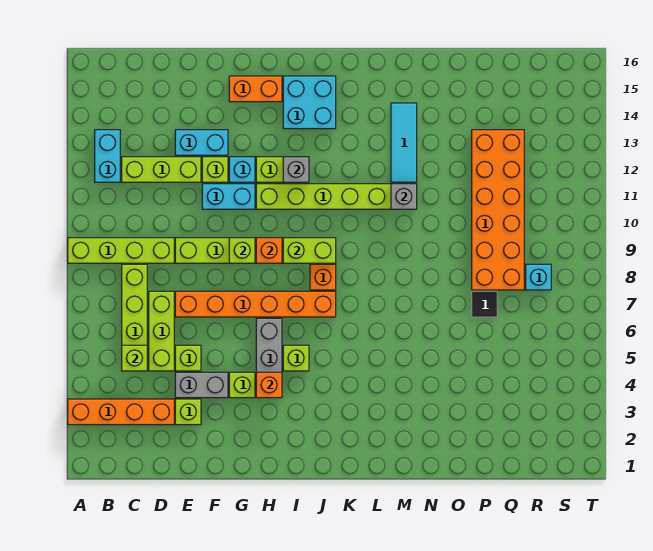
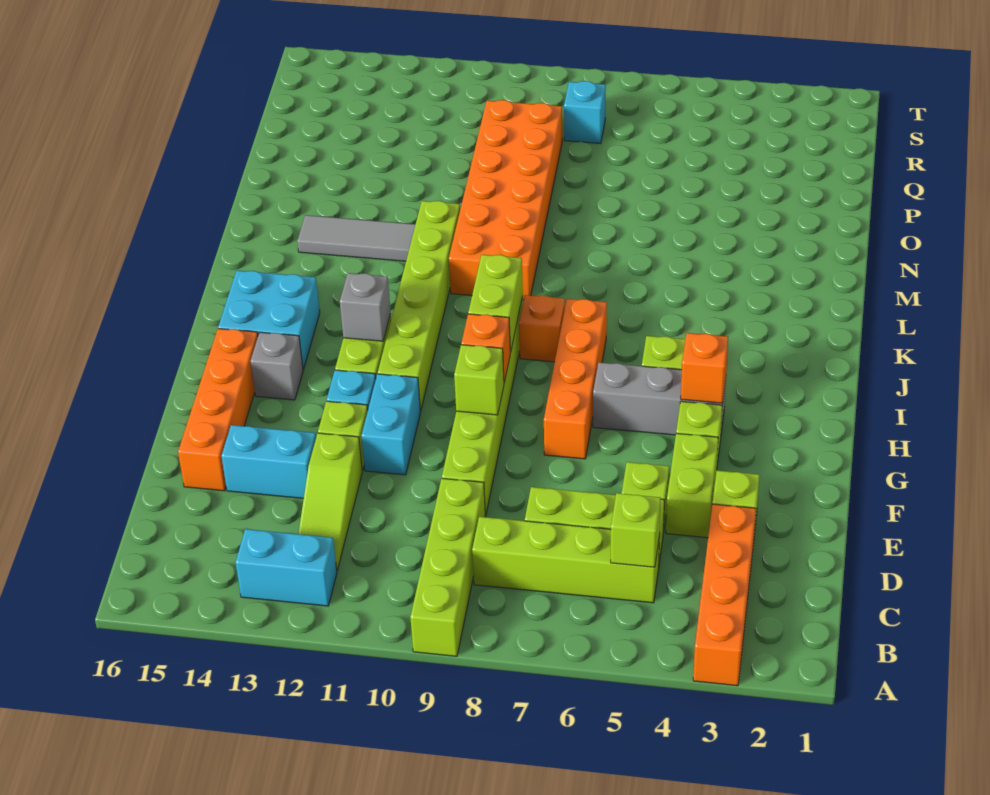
lime 1x3 brick [122,157,201,182] -> lime 1x3 slope [298,433,363,570]
grey 1x2 brick [175,372,228,398] -> lime 1x2 brick [666,433,718,538]
orange 1x6 brick [175,291,336,317] -> orange 1x4 brick [544,299,607,459]
cyan 1x2 brick [175,130,228,155] -> cyan 1x2 brick turned to [222,425,316,498]
orange 1x2 brick [229,76,282,102] -> orange 1x4 brick [178,329,258,491]
grey 1x1 brick [391,184,417,209] -> grey 1x1 brick moved to [251,332,303,400]
cyan 1x3 tile [391,103,417,182] -> grey 1x3 tile [297,215,415,261]
black 1x1 tile [472,291,497,317] -> none
orange 2x6 brick [472,130,524,290] -> orange 2x6 brick turned to [449,100,562,300]

